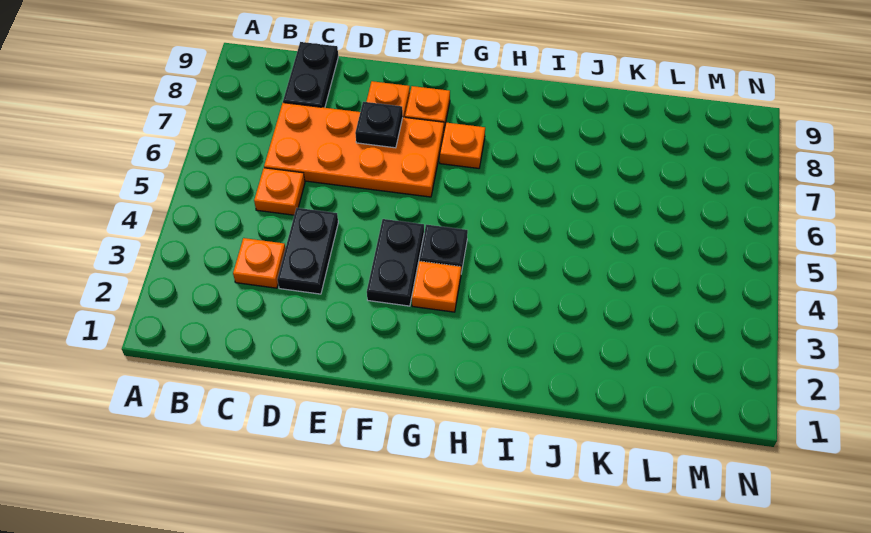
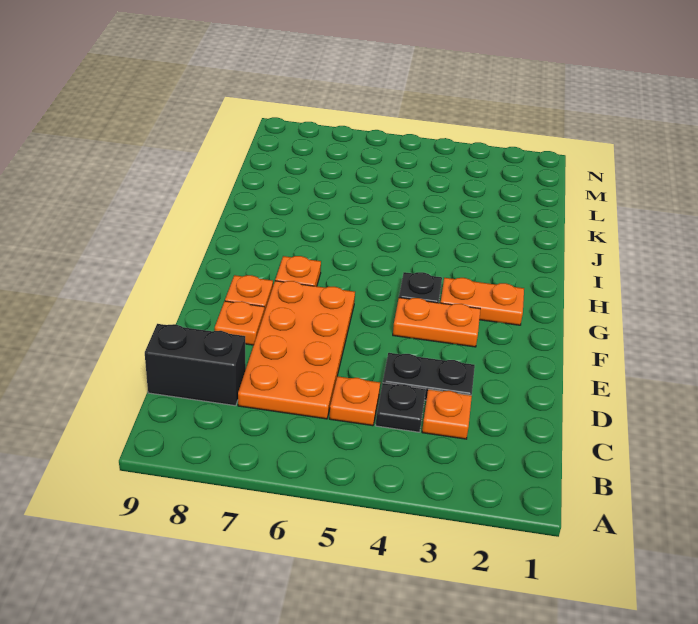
black 1x2 plate [283,42,338,108] -> black 1x2 brick [145,324,246,406]
black 1x1 plate [355,102,403,148] -> black 1x1 plate moved to [376,383,426,432]
black 1x2 plate [367,219,424,306] -> orange 1x2 plate [393,298,480,347]
orange 1x1 plate [412,261,461,312] -> orange 1x2 plate [441,278,524,325]

